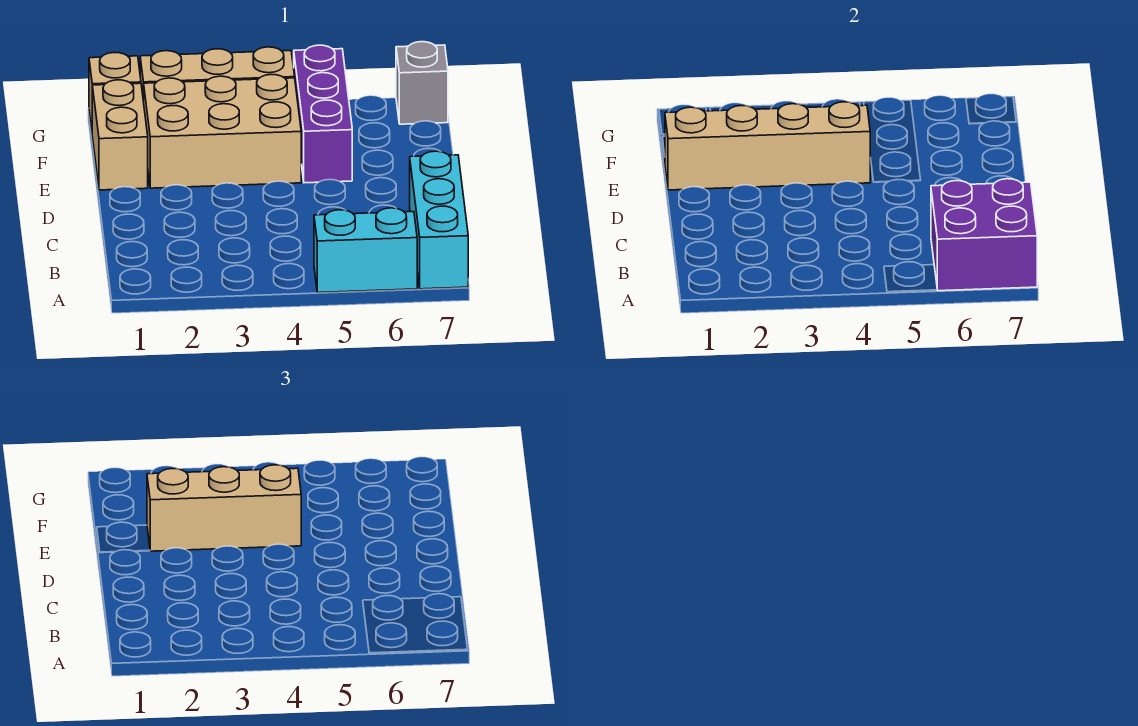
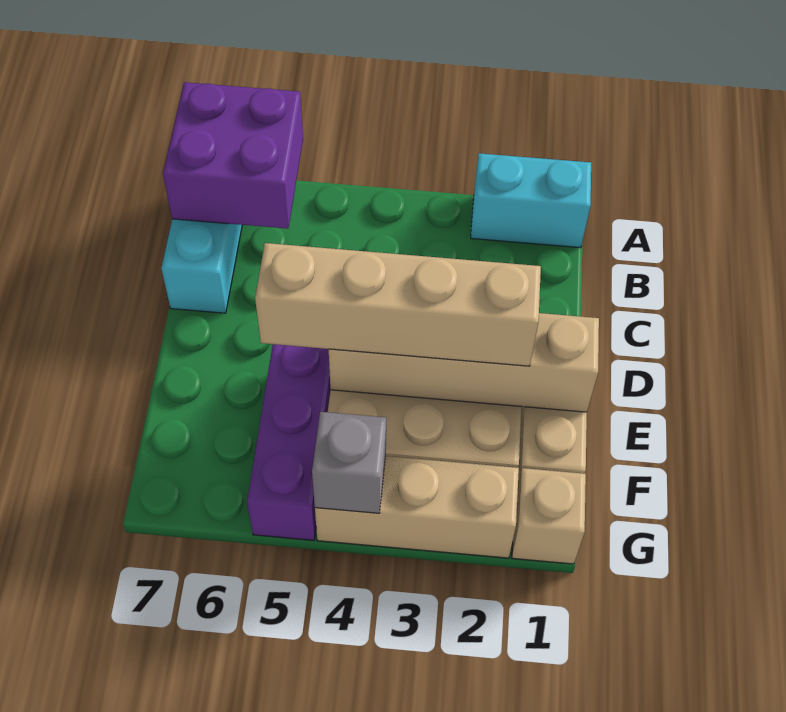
cyan 1x2 brick [314,208,417,293] -> cyan 1x2 brick moved to [471,153,591,248]
tan 1x3 brick [147,465,301,551] -> tan 1x4 brick [255,243,541,366]
grey 1x1 brick [396,42,448,124] -> grey 1x1 brick moved to [312,412,386,513]

